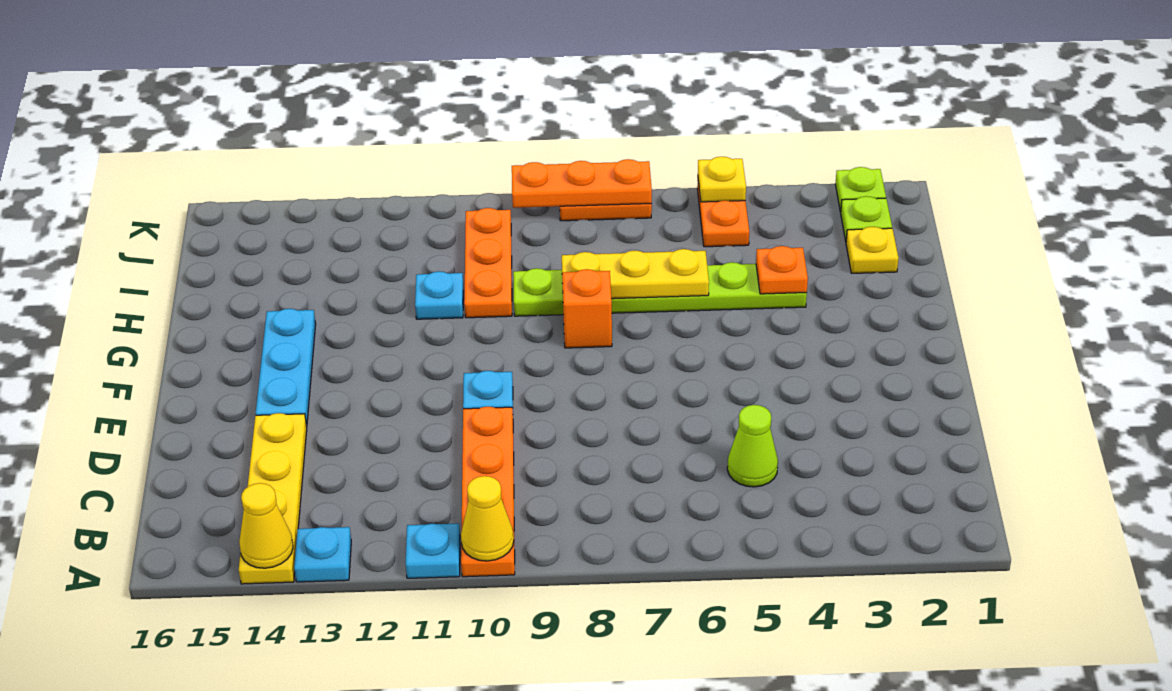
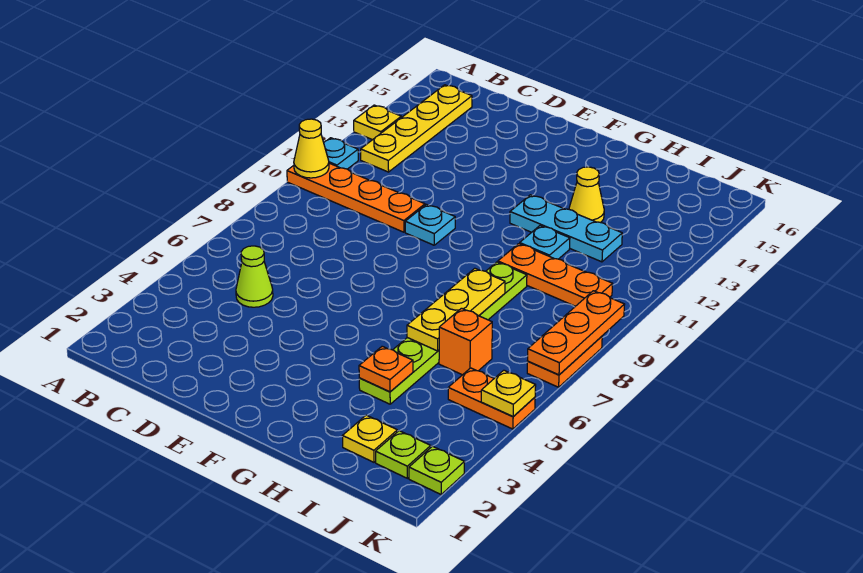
cyan 1x1 plate [294,527,351,582] -> yellow 1x1 plate [354,105,401,140]
yellow 1x4 plate [239,413,307,584] -> yellow 1x4 plate turned to [361,85,472,172]
yellow 1x1 cone [239,483,293,568] -> yellow 1x1 cone moved to [569,167,604,223]
cyan 1x3 plate [256,309,316,426] -> cyan 1x3 plate moved to [510,195,622,262]
orange 1x1 brick [562,269,612,348] -> orange 1x1 brick moved to [439,308,492,375]

